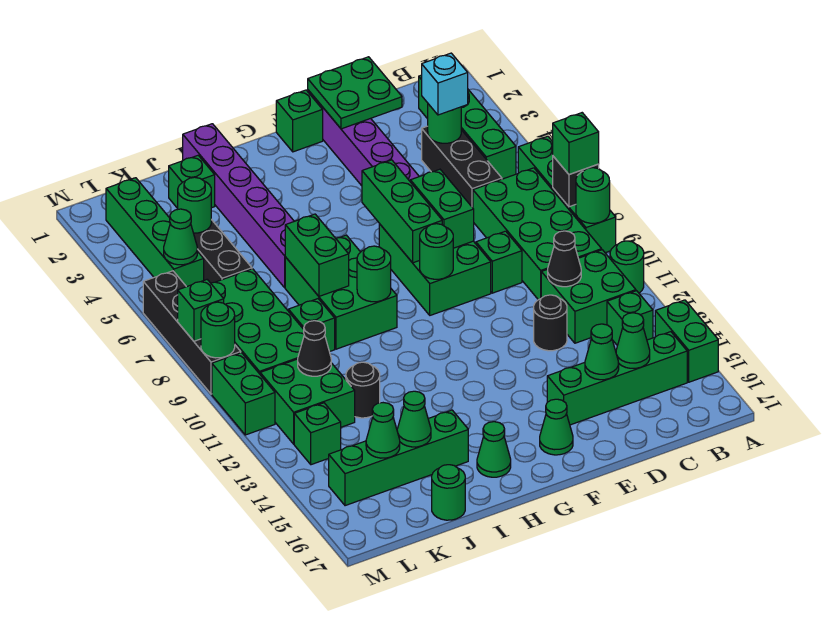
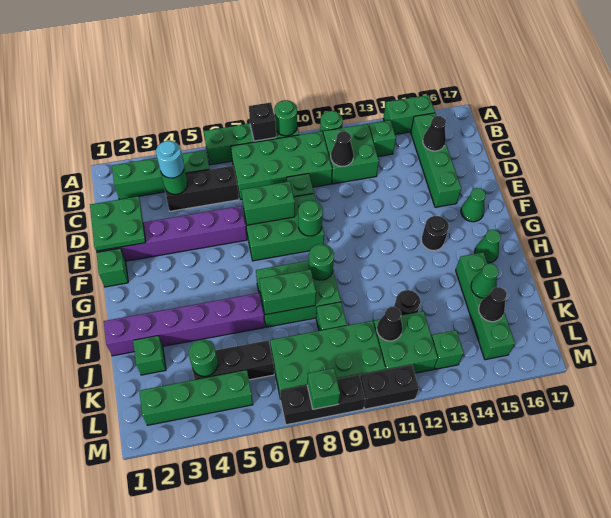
green 1x1 brick [553,113,599,174] -> none
cyan 1x1 brick [422,53,468,115] -> cyan 1x1 round brick [156,141,184,178]
green 1x1 cone [616,313,650,368] -> black 1x1 cone [423,116,446,151]
black 1x1 round brick [534,295,567,351] -> black 1x1 round brick moved to [421,216,449,250]
green 1x1 cone [585,324,619,380] -> none
green 1x3 brick [362,160,442,263] -> none
green 1x1 round brick [432,465,465,520] -> none
green 1x1 cone [366,403,400,458] -> black 1x1 cone [479,287,507,322]
green 1x1 cone [164,209,197,265] -> none
black 1x4 brick [143,271,241,394] -> black 1x3 brick [280,375,365,425]
green 1x1 round brick [201,302,235,358] -> none
green 1x2 brick [212,353,275,435] -> black 1x2 brick [360,365,419,409]

